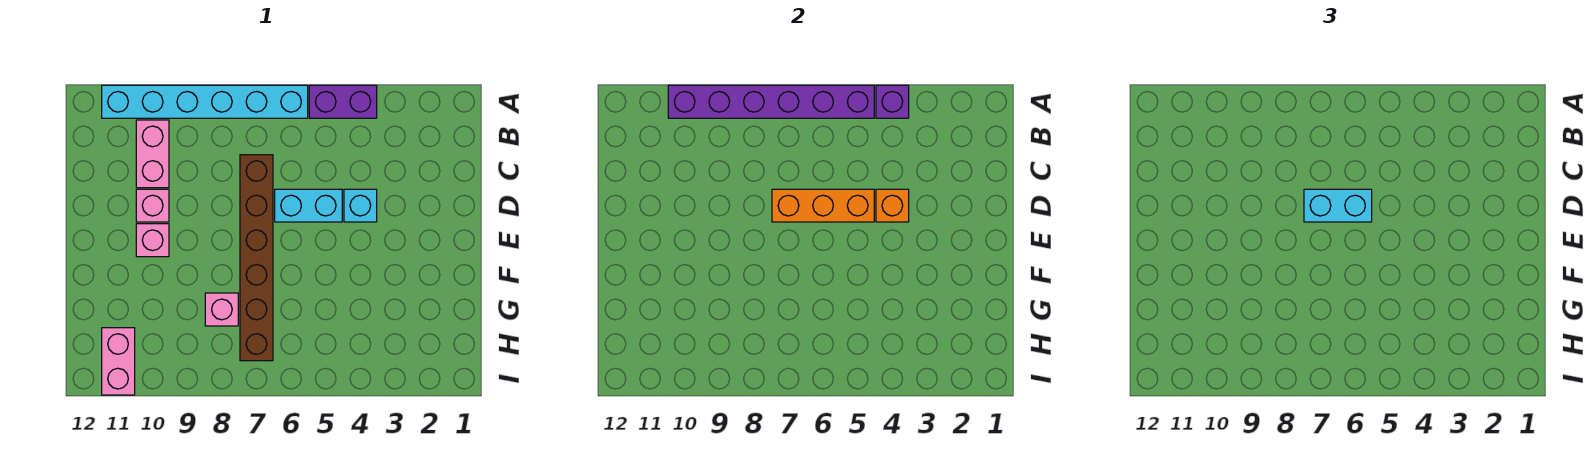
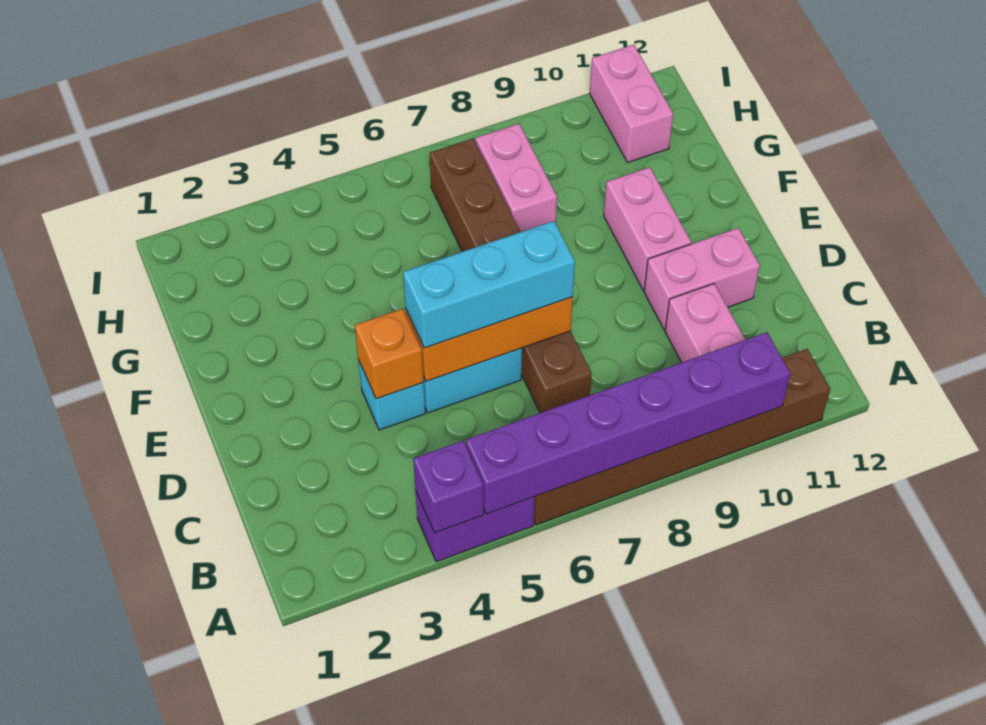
cyan 1x6 brick [102,85,308,118] -> brown 1x6 brick [534,349,830,525]
cyan 1x2 brick [1304,189,1372,222] -> cyan 1x3 brick [403,221,575,348]
pink 1x1 brick [136,189,169,222] -> pink 1x2 brick [644,228,760,330]
pink 1x1 brick [136,224,169,257] -> pink 1x2 brick [604,167,691,290]
pink 1x1 brick [205,293,238,326] -> pink 1x2 brick [476,124,557,232]

